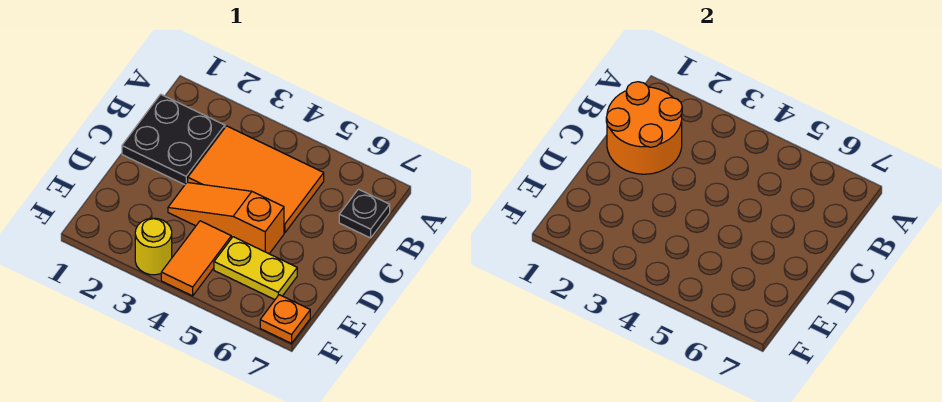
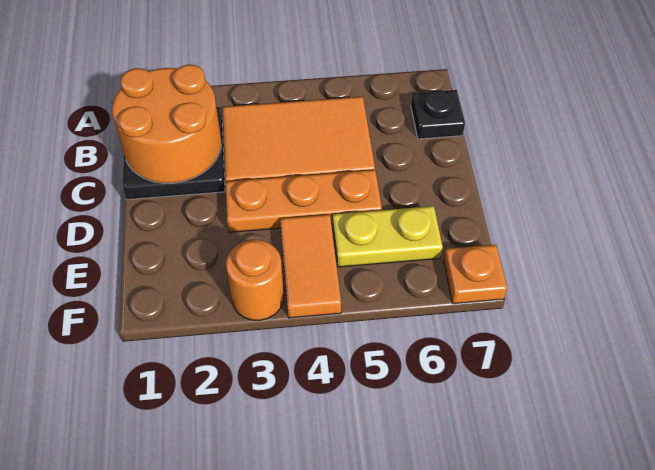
orange 1x3 slope [168,182,284,254] -> orange 1x3 plate [226,170,382,232]
yellow 1x1 round brick [135,218,172,275] -> orange 1x1 round brick [226,240,284,320]

